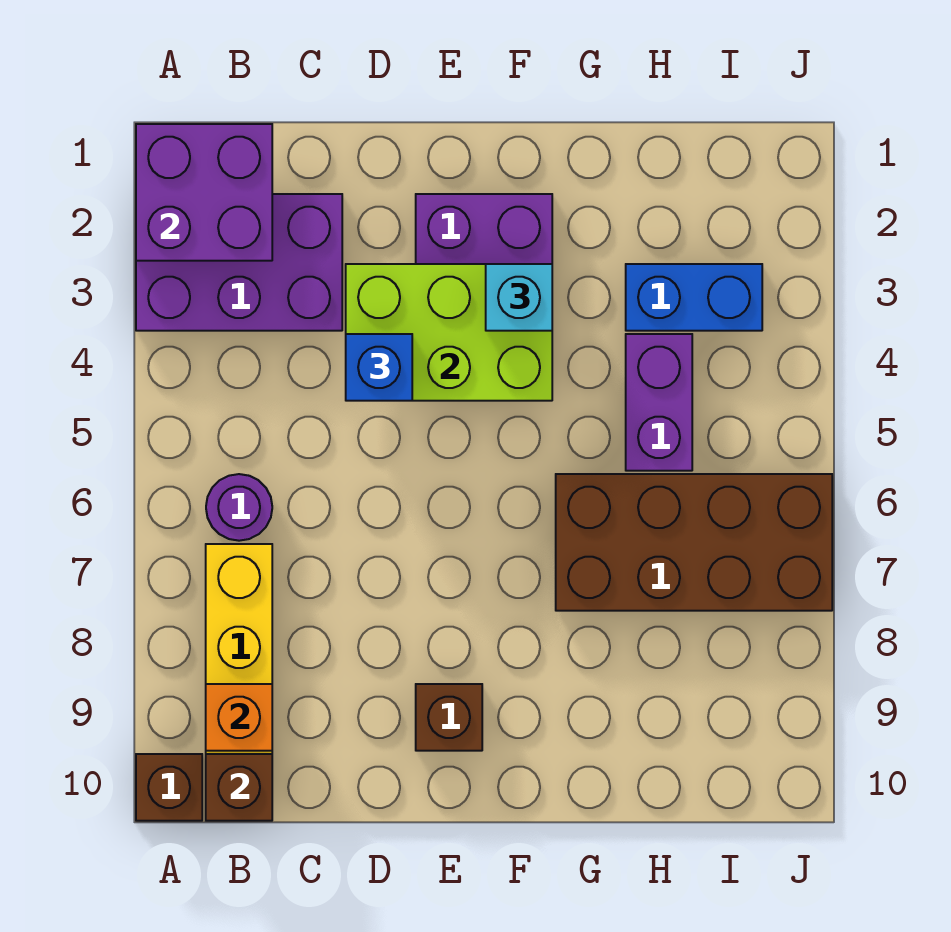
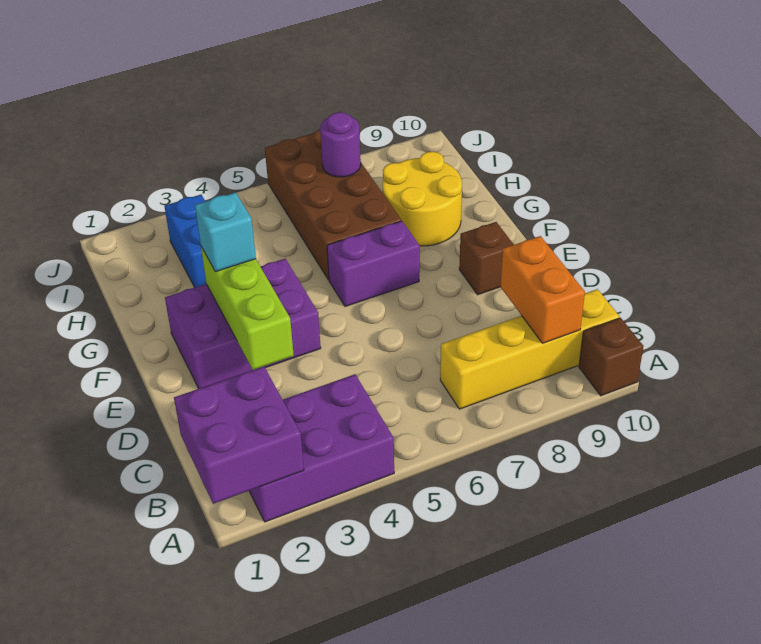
purple 2x3 brick [136,194,342,331] -> purple 2x3 brick turned to [249,374,394,522]
purple 1x1 round brick [206,474,272,541] -> purple 1x1 round brick moved to [320,112,361,177]
orange 1x1 brick [206,684,272,751] -> orange 1x2 brick [500,236,585,343]
brown 1x1 brick [206,754,272,821] -> none
lime 2x3 brick [346,264,552,401] -> lime 1x3 brick [201,247,294,370]
blue 1x1 brick [346,334,412,401] -> none
none -> yellow 2x2 round brick [382,152,462,246]
purple 1x2 brick [626,334,692,471] -> purple 1x2 brick moved to [327,221,420,307]

